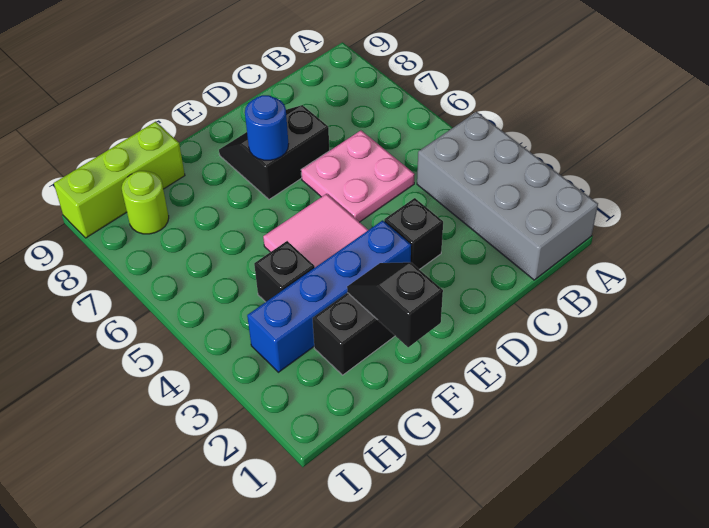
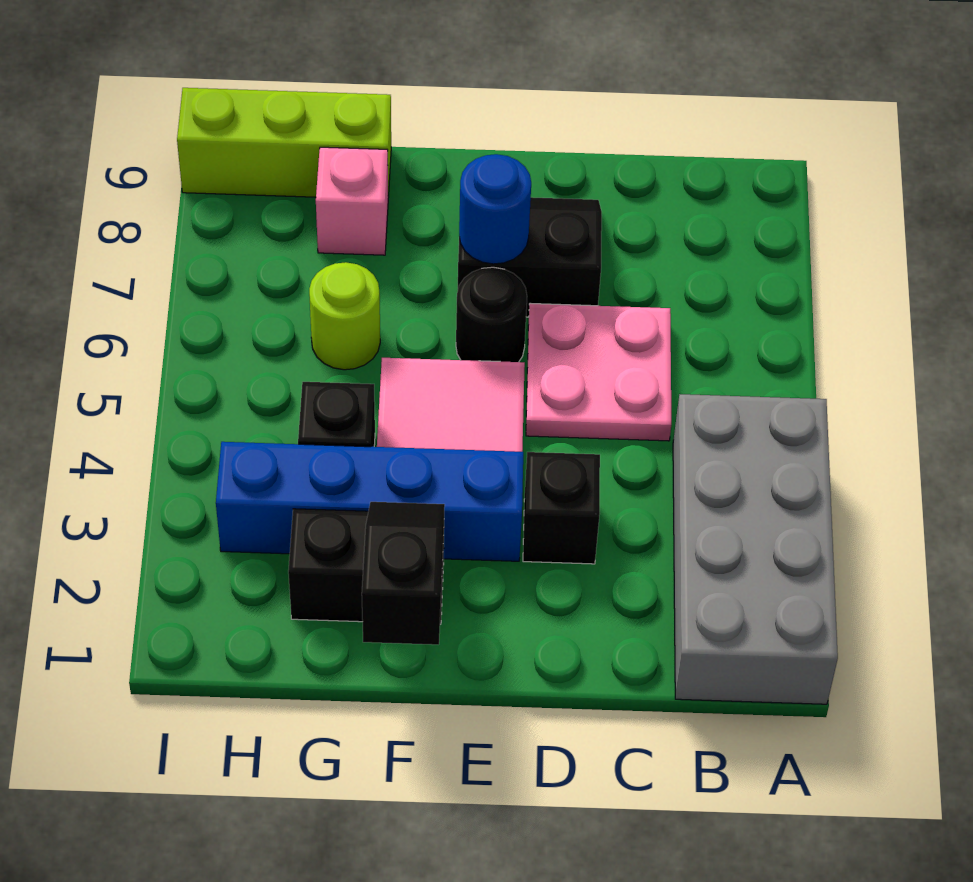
none -> black 1x1 round brick [456,267,527,362]
none -> pink 1x1 brick [316,147,388,255]
lime 1x1 round brick [122,171,169,234] -> lime 1x1 round brick moved to [309,262,380,370]

